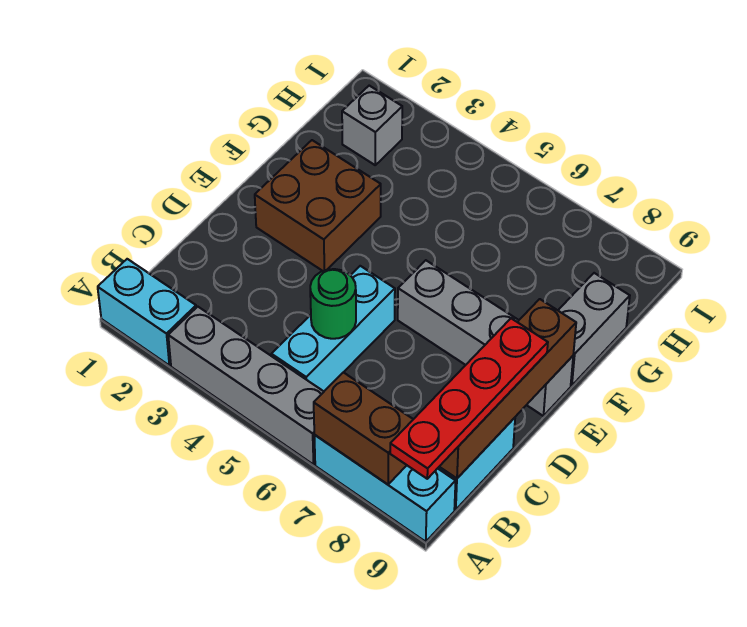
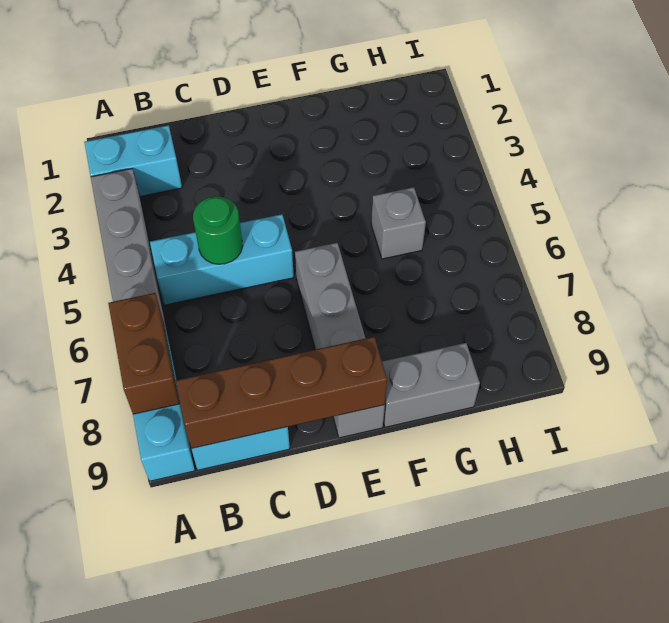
cyan 1x2 brick [98,259,196,365] -> cyan 1x2 brick turned to [84,125,182,196]
red 1x4 plate [390,318,548,479] -> none
brown 2x2 brick [255,140,381,271] -> none
grey 1x1 brick [342,86,402,165] -> grey 1x1 brick moved to [371,187,426,259]

